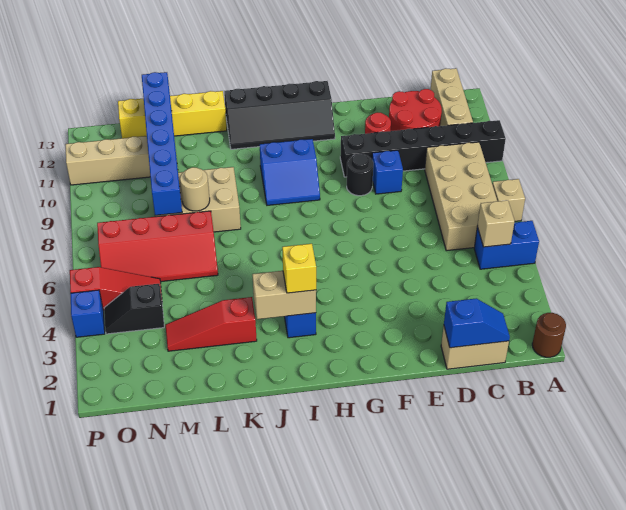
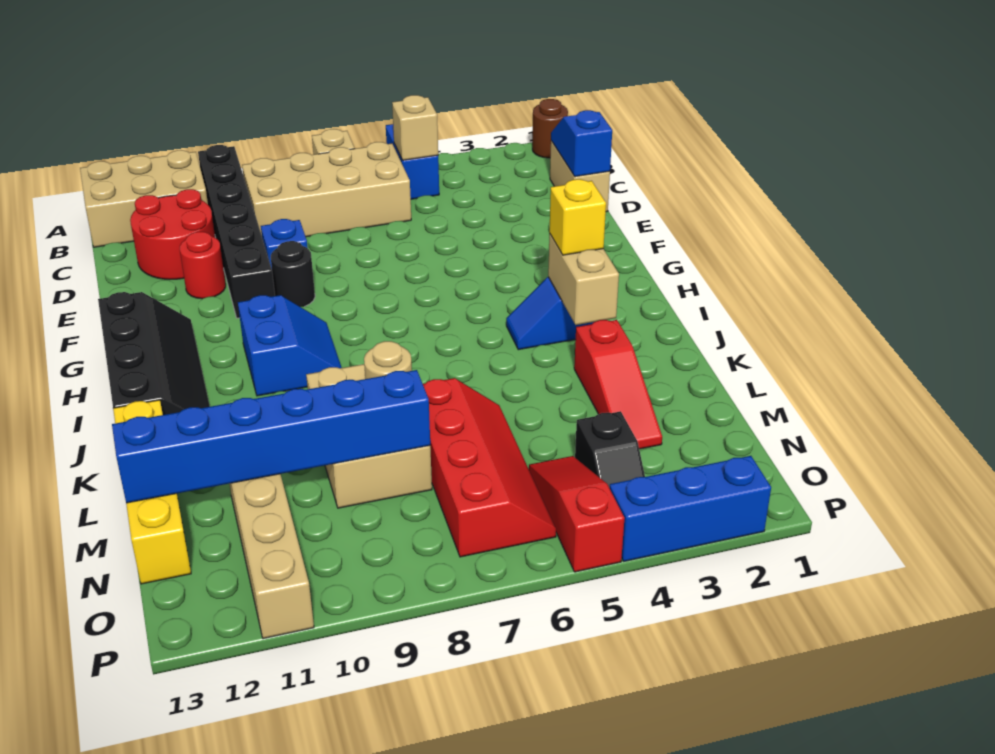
tan 1x3 brick [431,68,473,126] -> tan 2x3 brick [80,150,208,247]
blue 1x1 brick [70,290,105,337] -> blue 1x3 brick [610,456,771,561]

